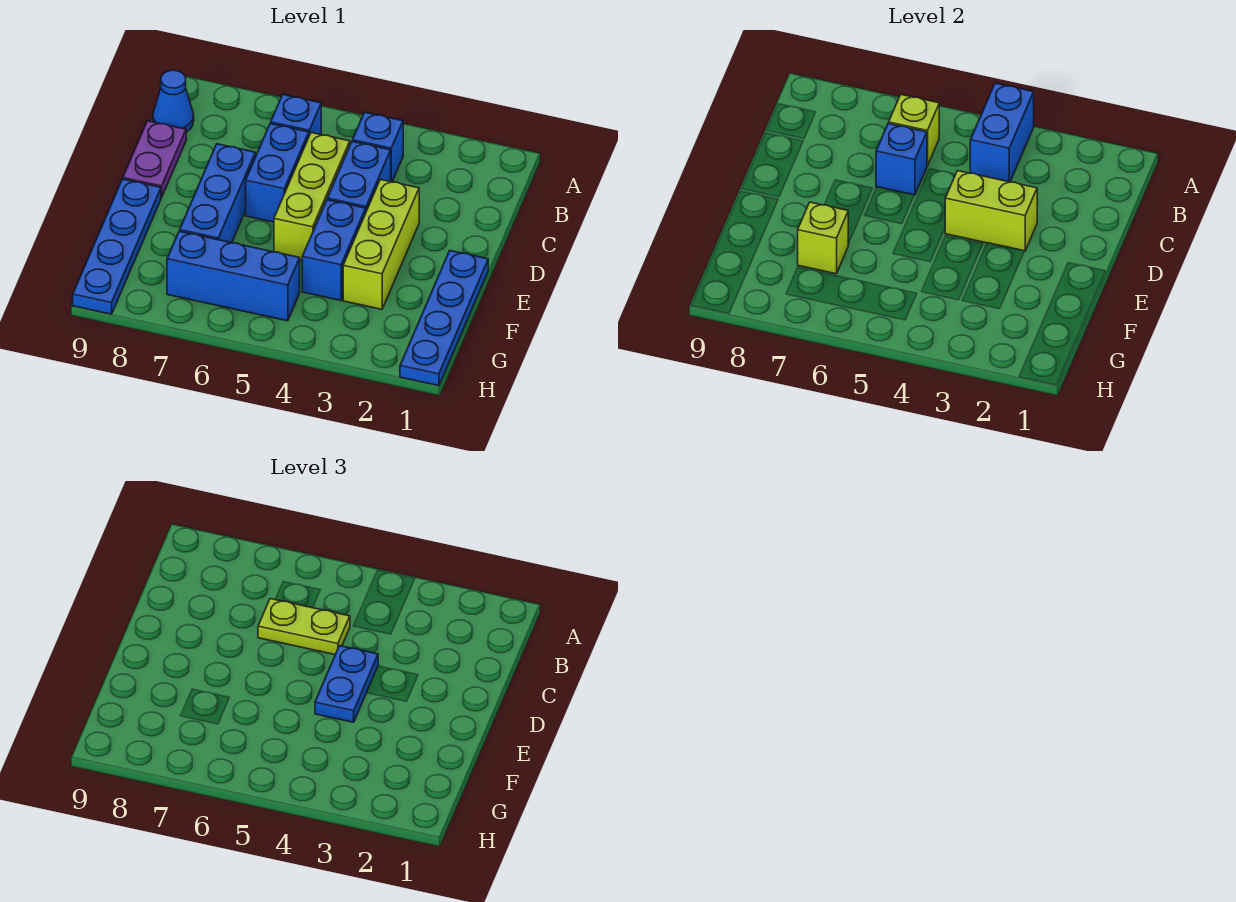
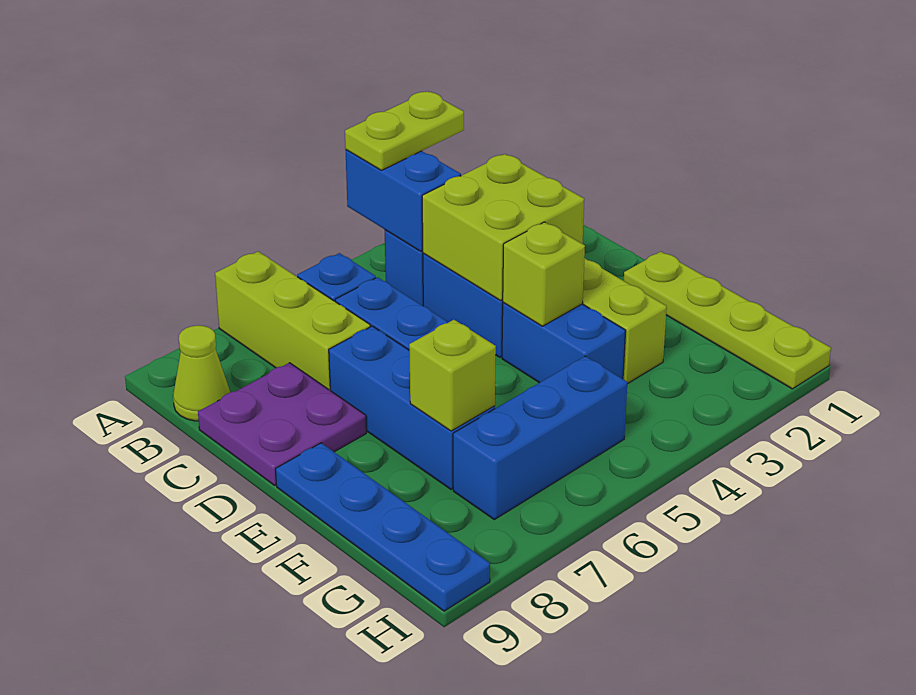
lime 1x1 brick [889,95,939,166] -> lime 1x1 brick moved to [503,222,585,326]
blue 1x1 cone [153,70,194,132] -> lime 1x1 cone [173,325,230,421]
lime 1x3 brick [274,133,350,260] -> lime 1x3 brick moved to [215,252,370,390]
lime 1x2 plate [258,599,350,655] -> lime 1x2 plate moved to [345,91,464,170]
blue 1x1 brick [876,123,927,195] -> none
purple 1x2 plate [123,121,186,198] -> purple 2x2 plate [198,363,366,485]
lime 1x2 brick [945,171,1037,251] -> lime 2x2 brick [422,154,584,301]
blue 1x2 plate [315,646,378,722] -> none
blue 1x4 plate [400,251,488,386] -> lime 1x4 plate [624,252,831,389]

